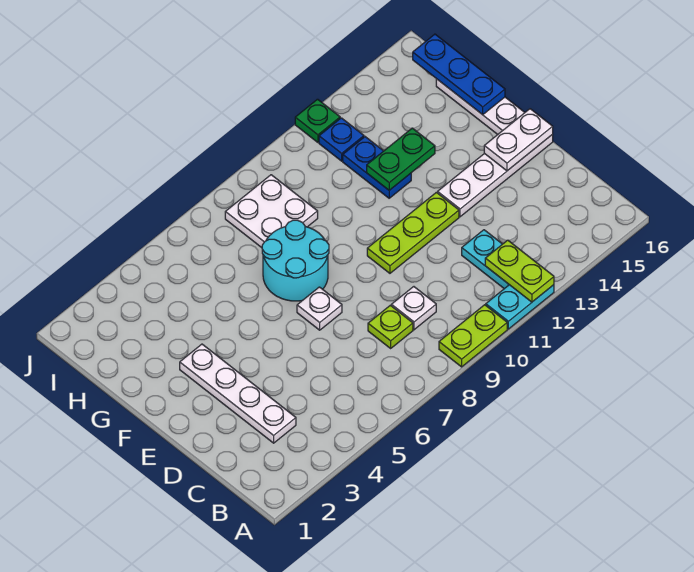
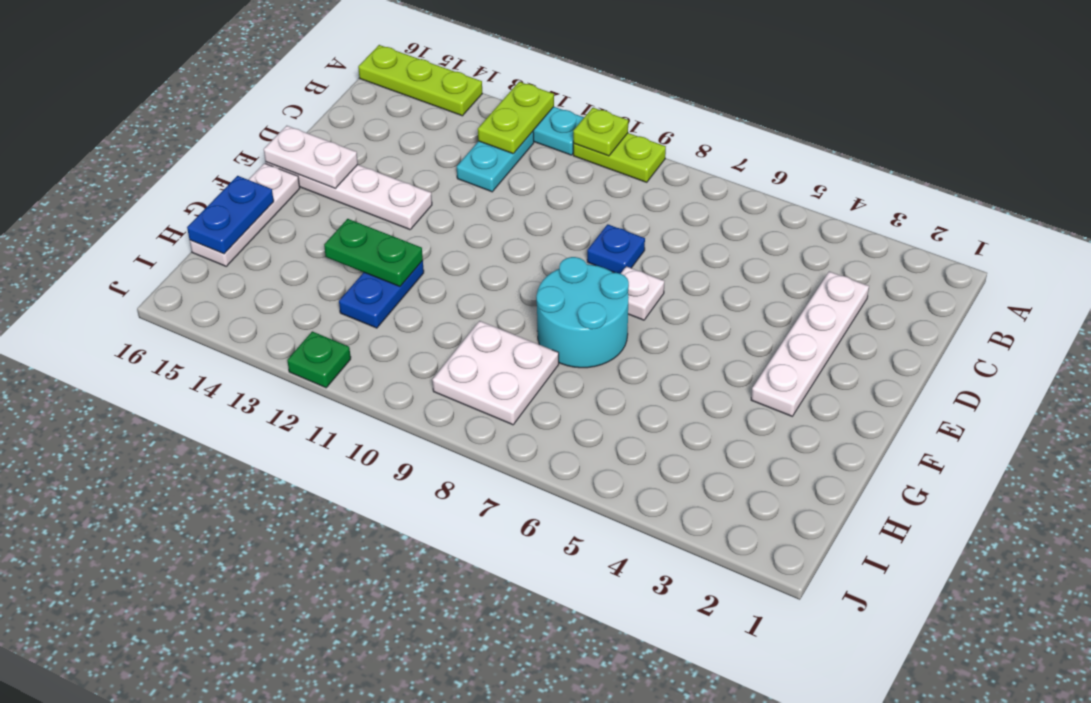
lime 1x1 plate [368,305,413,348] -> lime 1x1 plate moved to [573,108,628,156]
white 1x1 plate [391,287,436,330] -> none
lime 1x3 plate [367,192,459,273] -> lime 1x3 plate moved to [358,45,482,116]
blue 1x3 plate [413,34,505,115] -> blue 1x2 plate [187,176,274,254]
blue 1x1 plate [319,118,364,161] -> blue 1x1 plate moved to [587,224,645,274]

